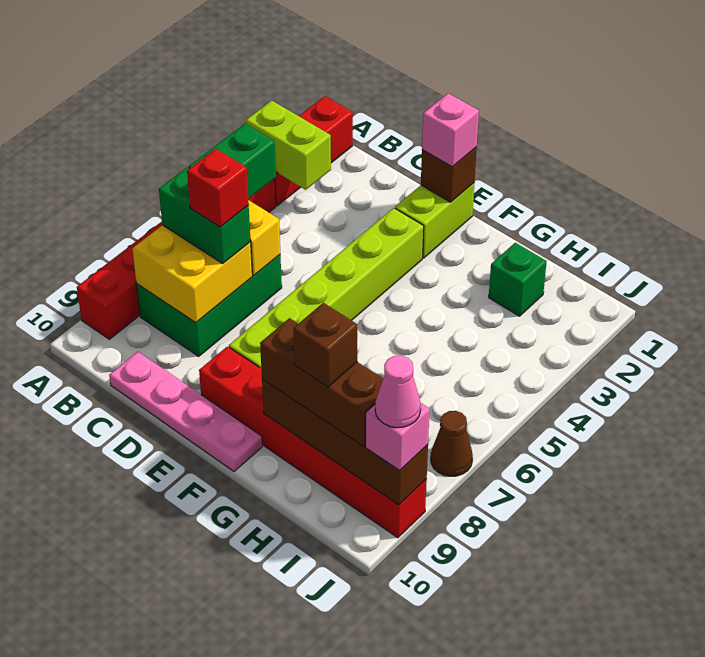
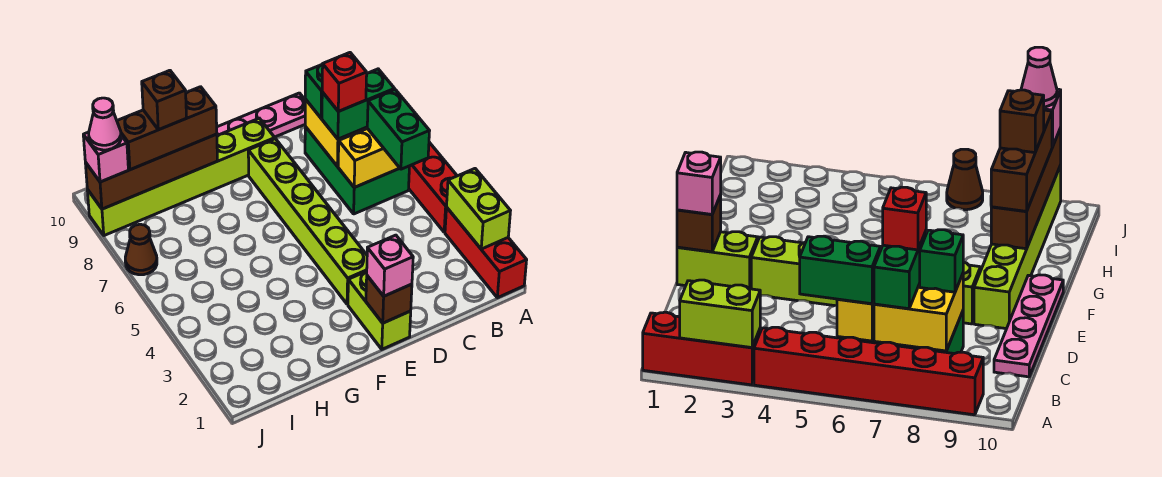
lime 1x2 brick [246,100,331,190] -> lime 1x2 brick turned to [447,169,510,249]
red 1x6 brick [199,346,427,538] -> lime 1x6 brick [87,118,275,236]
green 1x1 brick [489,243,547,316] -> green 1x1 brick moved to [305,64,323,118]

